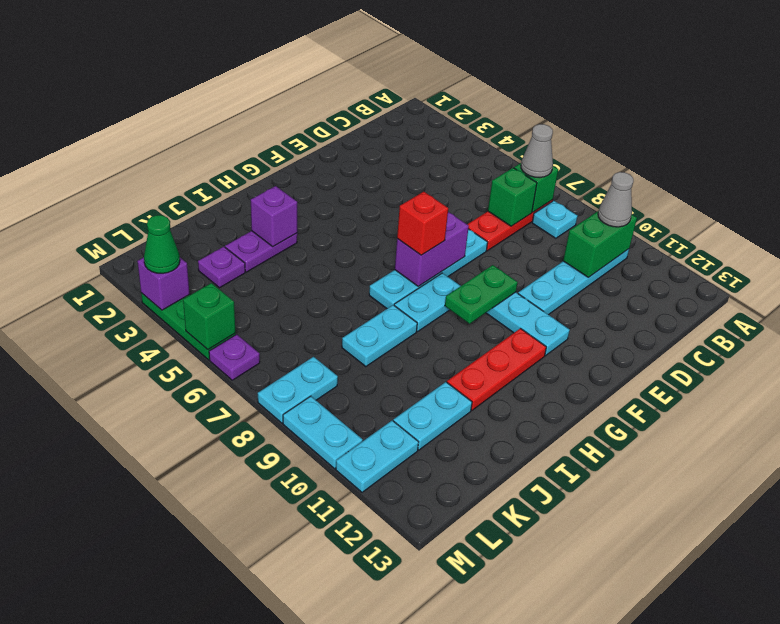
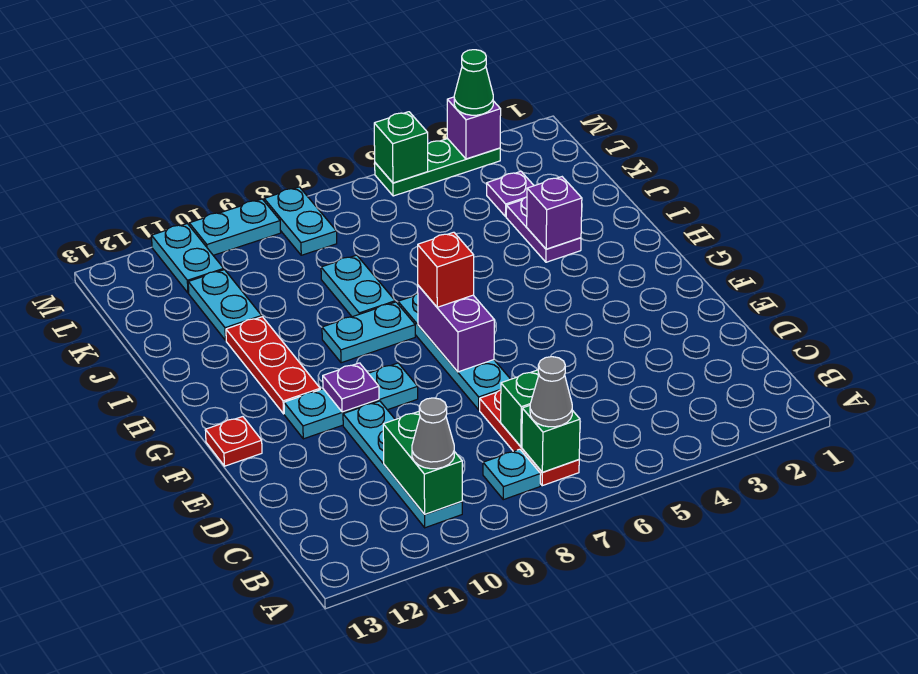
green 1x2 plate [445,265,518,324] -> none
none -> red 1x1 plate [205,417,262,466]
cyan 1x2 plate [394,273,460,332] -> cyan 1x2 plate turned to [322,302,415,363]
purple 1x1 plate [209,334,260,380] -> purple 1x1 plate moved to [323,363,379,412]

